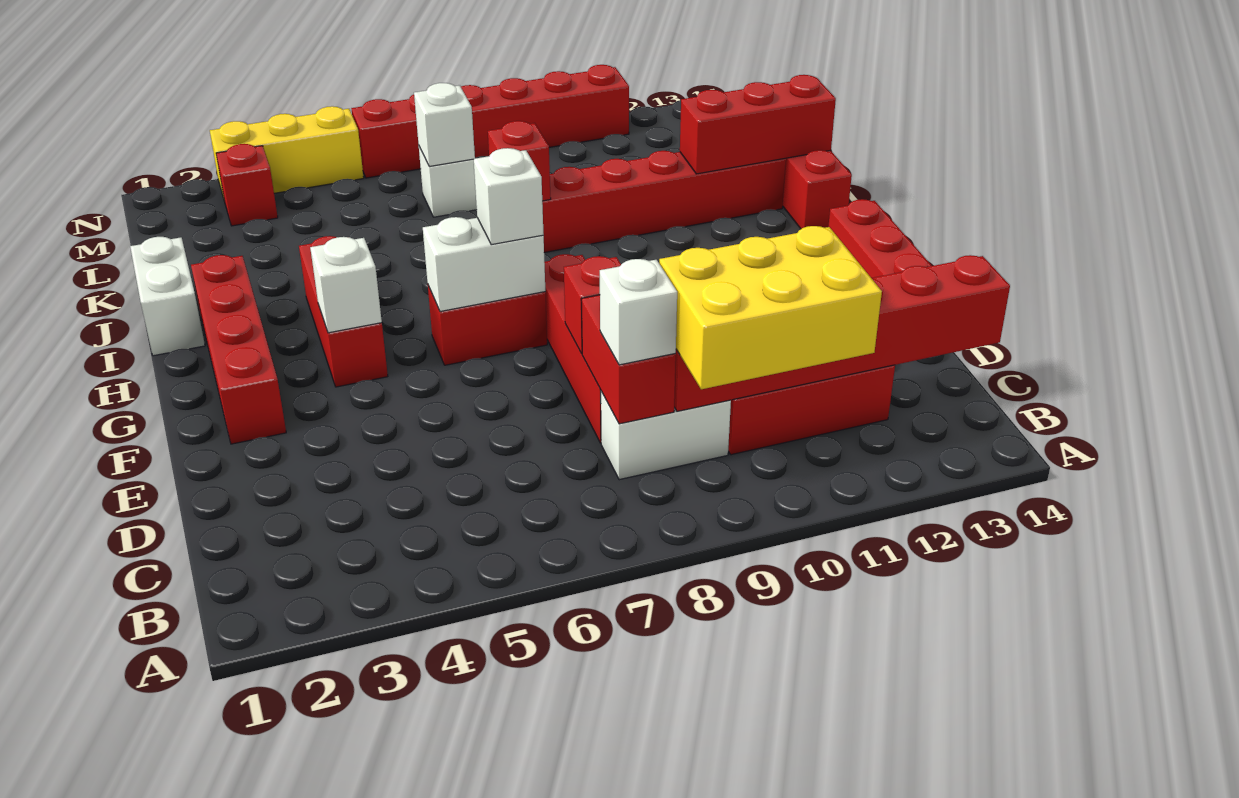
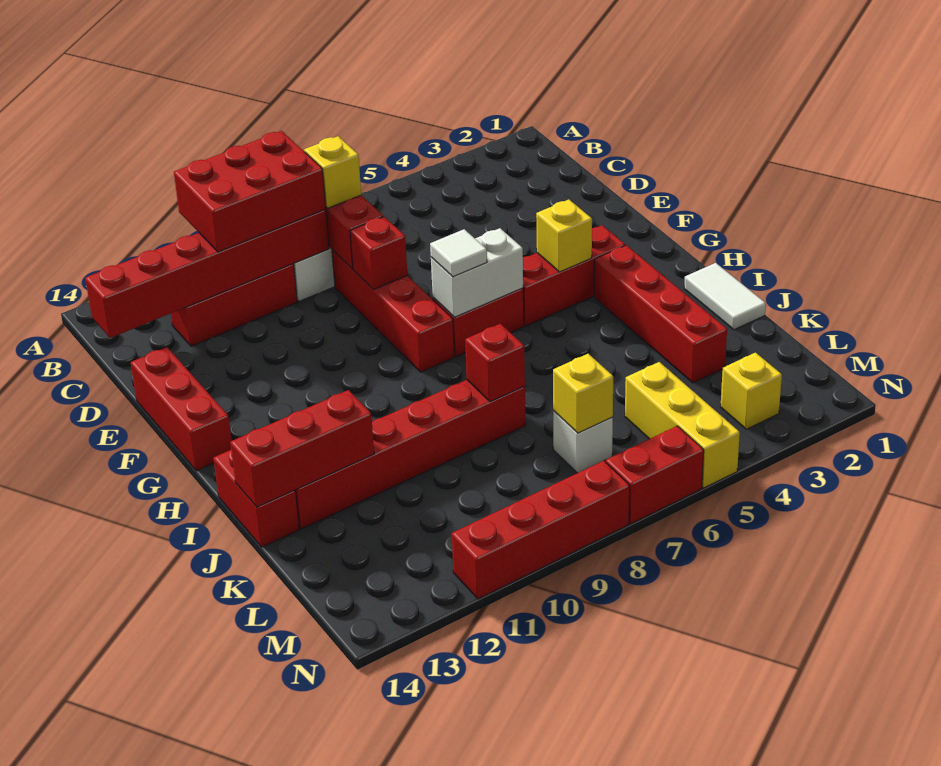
yellow 2x3 brick [659,226,882,389] -> red 2x3 brick [174,131,326,252]
white 1x1 brick [600,259,677,365] -> yellow 1x1 brick [304,136,361,208]
red 1x4 brick [191,255,286,444] -> red 1x4 brick moved to [594,245,727,383]
red 1x3 brick [299,236,388,387] -> red 1x3 brick turned to [523,225,625,326]
white 1x1 brick [310,237,382,333] -> yellow 1x1 brick [536,200,592,272]
white 1x1 brick [474,148,544,245] -> white 1x1 tile [430,229,487,277]
white 1x2 brick [130,237,205,356] -> white 1x2 tile [684,263,766,330]
white 1x1 brick [414,83,475,166] -> yellow 1x1 brick [553,354,613,433]
red 1x1 brick [216,144,278,226] -> yellow 1x1 brick [721,353,782,429]
yellow 1x3 brick [210,106,364,198] -> yellow 1x3 brick turned to [625,362,740,488]

